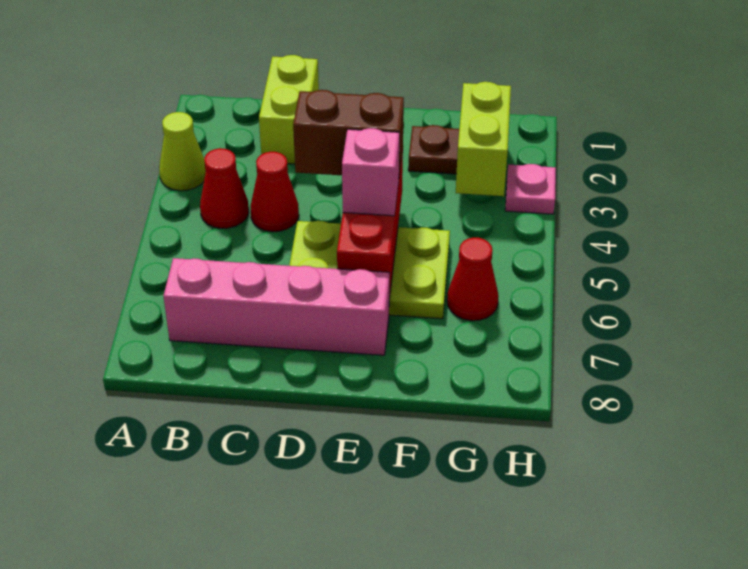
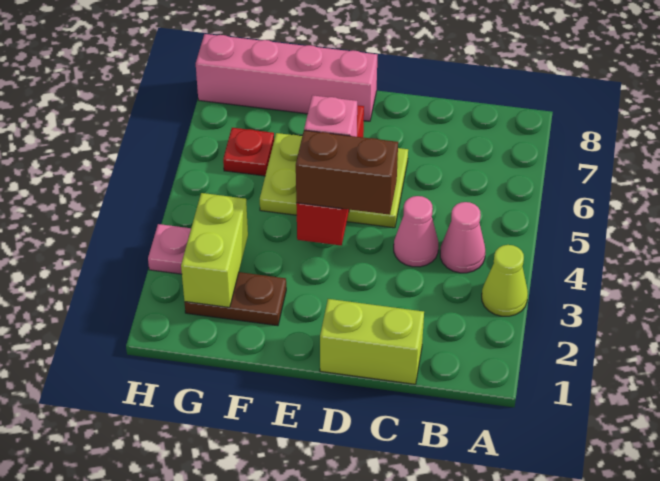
red 1x1 cone [200,148,249,228] -> pink 1x1 cone [440,202,485,273]
pink 1x4 brick [164,258,389,355] -> pink 1x4 brick moved to [196,34,377,121]
lime 1x2 brick [259,55,319,164] -> lime 1x2 brick turned to [320,299,424,384]
red 1x1 cone [250,152,299,232] -> pink 1x1 cone [394,196,438,267]
red 1x1 cone [447,238,499,321] -> red 1x1 plate [223,128,274,176]

